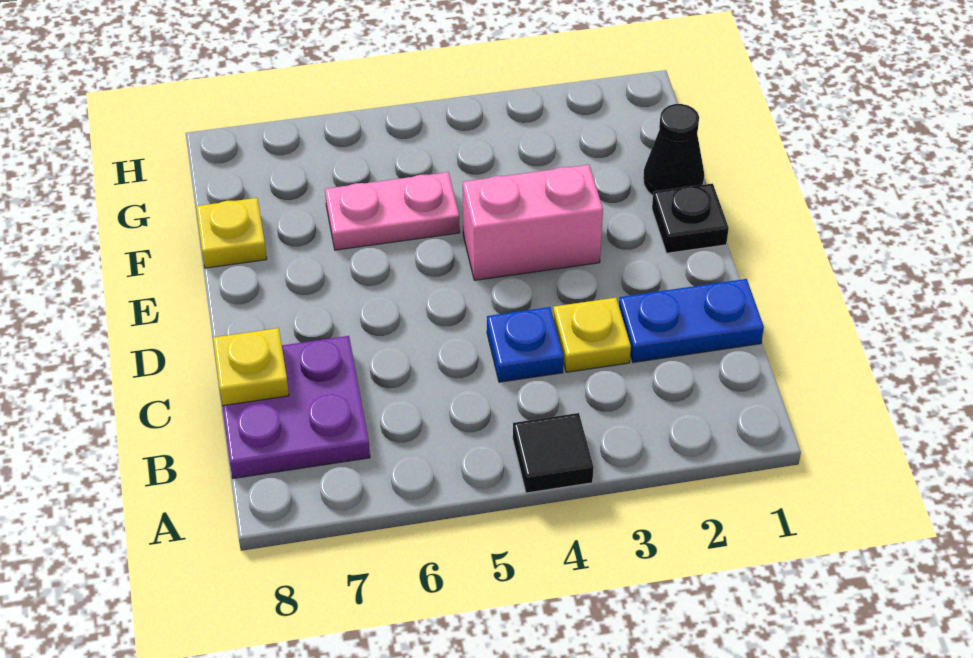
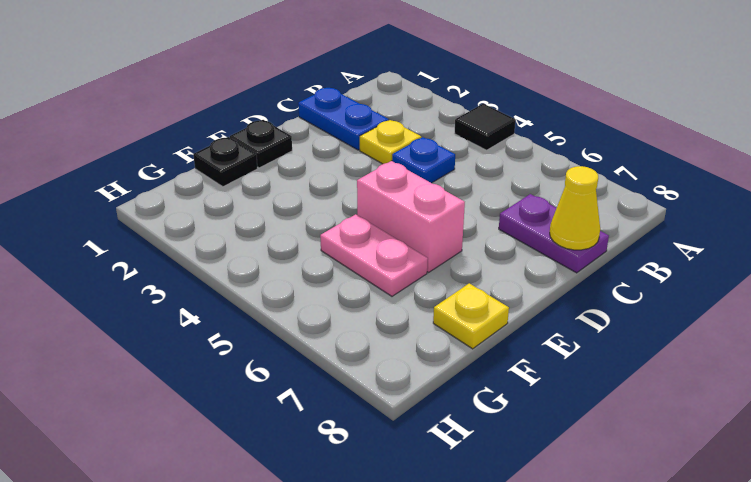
purple 2x2 plate [222,336,370,478] -> purple 1x2 plate [499,194,609,273]
yellow 1x1 plate [213,328,289,406] -> yellow 1x1 cone [550,166,600,250]
pink 1x2 brick [463,165,603,280] -> pink 1x2 brick moved to [357,161,465,272]
black 1x1 cone [643,104,704,196] -> black 1x1 plate [193,137,258,187]

